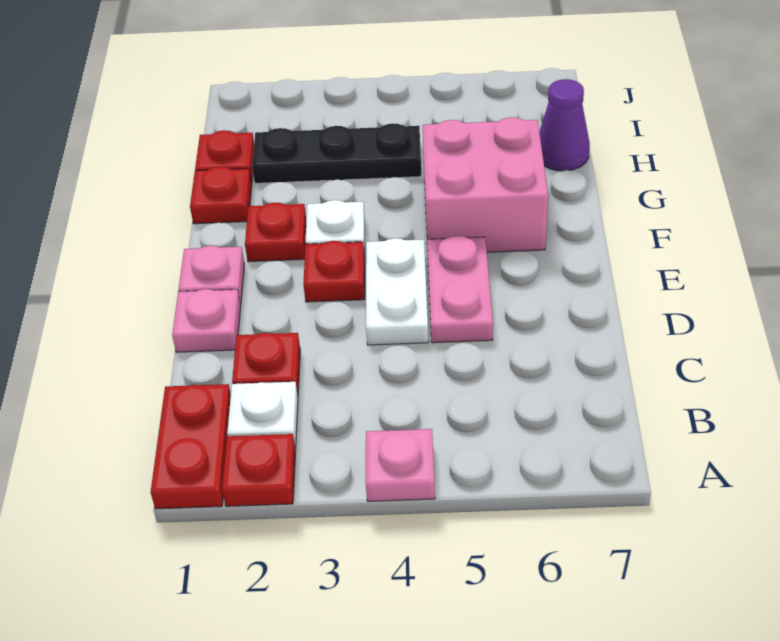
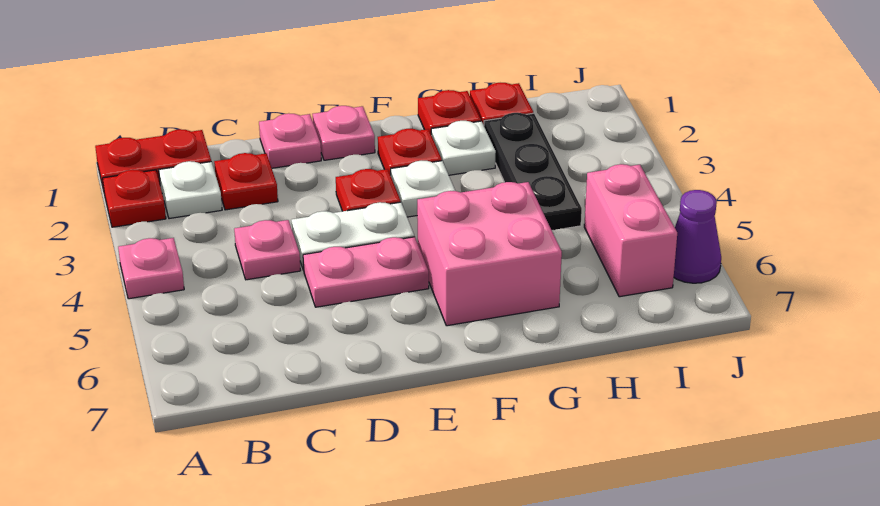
none -> pink 1x1 plate [234,220,301,280]
none -> white 1x1 plate [431,121,496,175]
purple 1x1 cone [539,79,590,171] -> purple 1x1 cone moved to [674,190,721,283]
none -> pink 1x2 brick [584,164,677,297]

